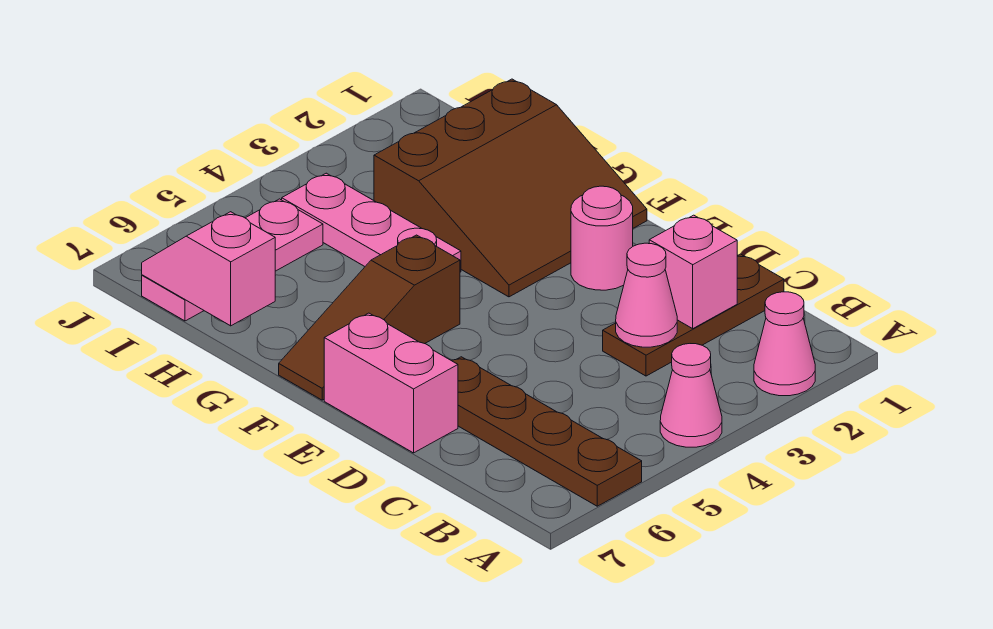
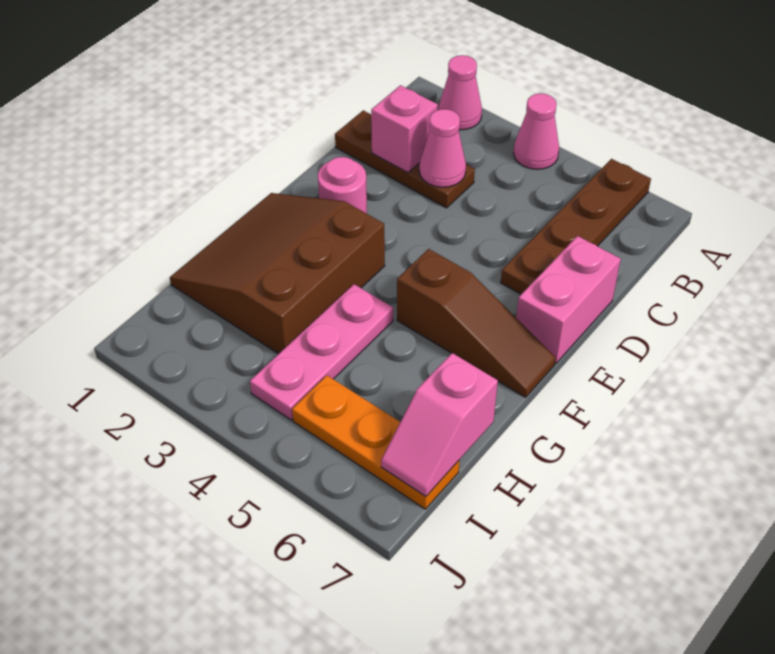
brown 3x3 slope [374,79,647,297] -> brown 3x3 slope turned to [170,193,385,354]
pink 1x3 plate [142,199,323,321] -> orange 1x3 plate [292,375,460,509]

